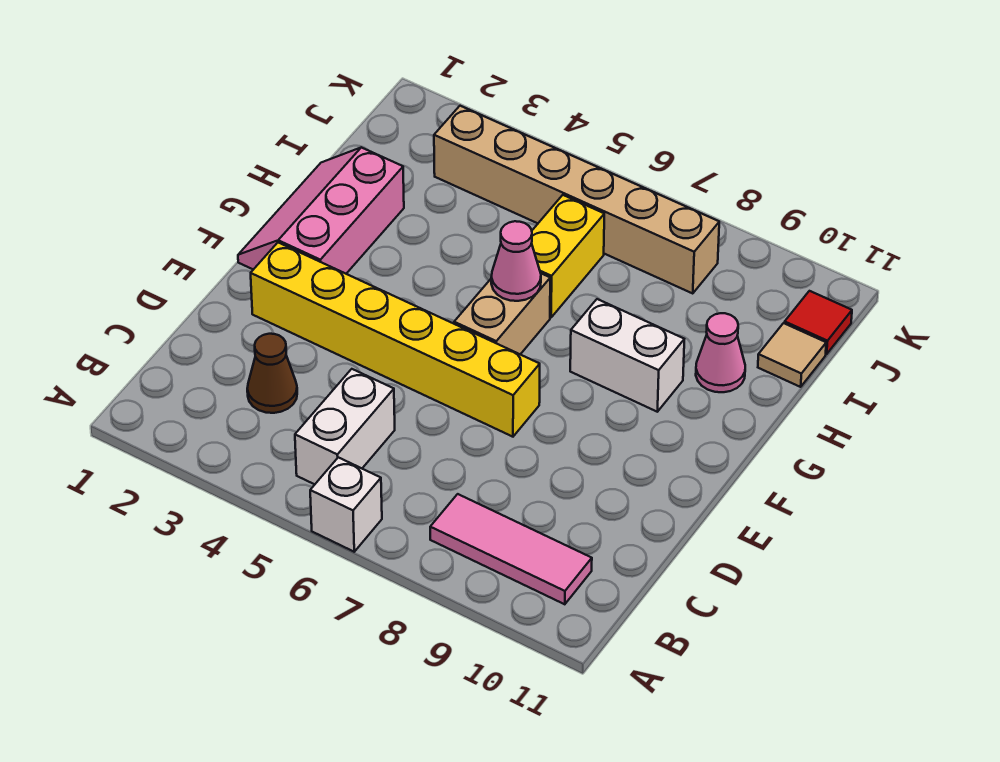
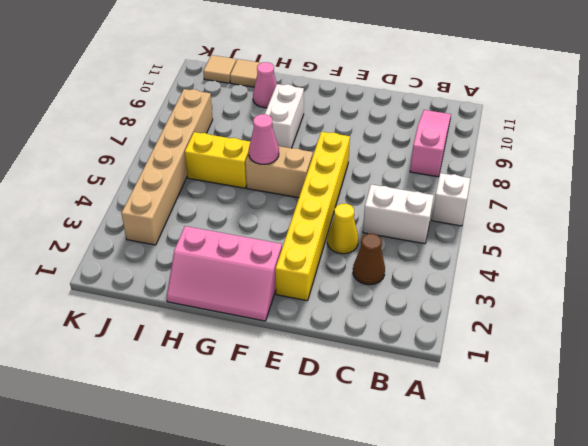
pink 1x3 tile [430,494,592,604] -> pink 1x3 slope [410,110,451,177]
none -> yellow 1x1 cone [327,204,358,254]
red 1x1 tile [785,291,852,354] -> tan 1x1 tile [203,55,236,83]

